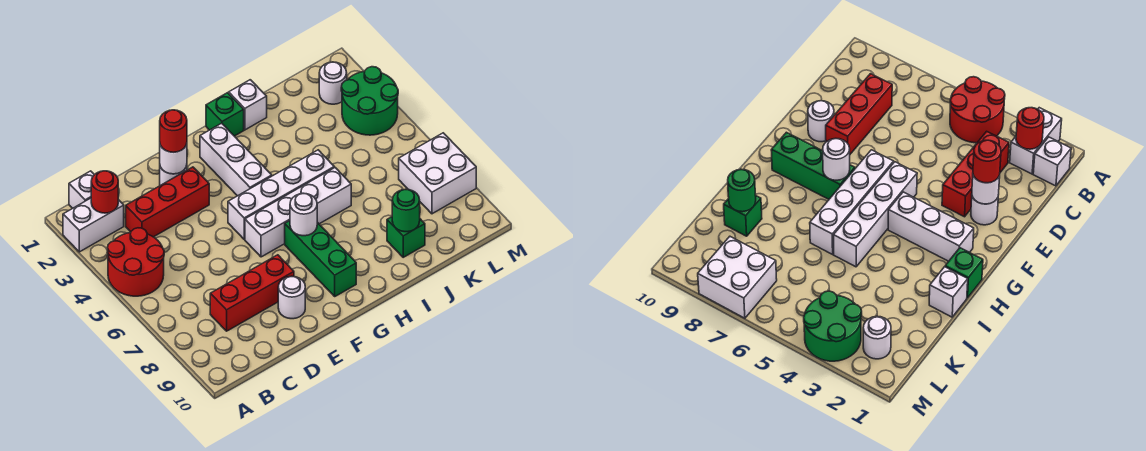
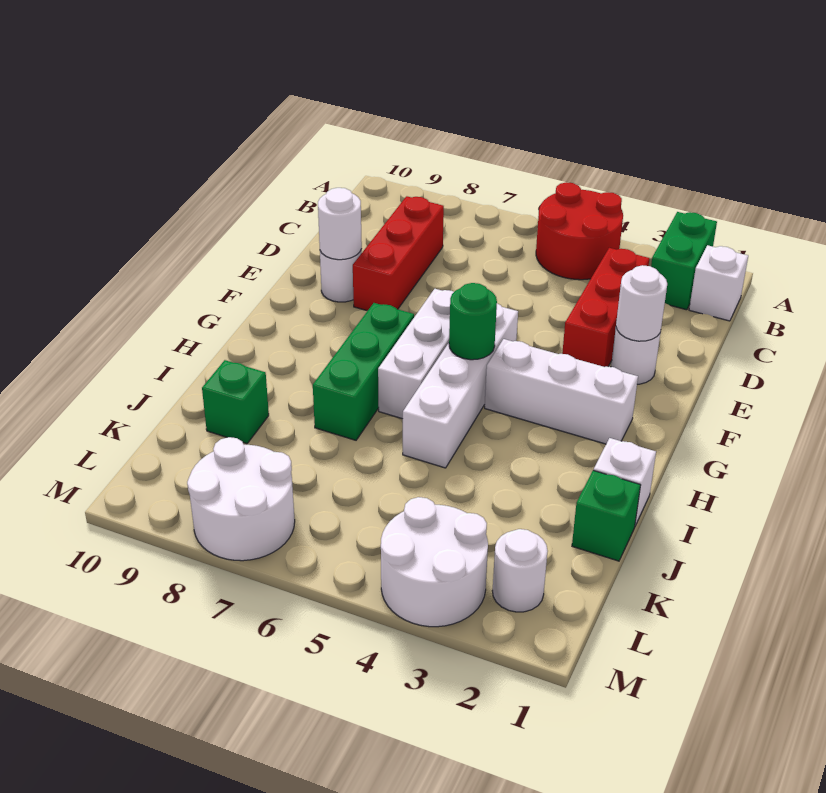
white 1x2 brick [63,198,124,252] -> green 1x2 brick [651,212,717,310]
red 1x1 round brick [91,171,118,213] -> none
red 1x1 round brick [160,110,187,152] -> none
white 1x4 brick [245,168,351,257] -> white 1x3 brick [378,289,454,419]
green 1x3 brick [285,221,356,296] -> green 1x3 brick turned to [313,303,414,440]
white 1x1 round brick [290,193,317,236] -> white 1x1 round brick moved to [318,188,362,260]
green 1x1 brick [206,93,244,136] -> green 1x1 brick moved to [572,470,640,561]
green 1x1 round brick [392,189,420,232] -> green 1x1 round brick moved to [449,283,497,360]
green 2x2 round brick [341,67,398,135] -> white 2x2 round brick [381,497,488,627]
white 2x2 brick [399,133,476,214] -> white 2x2 round brick [187,437,295,561]

